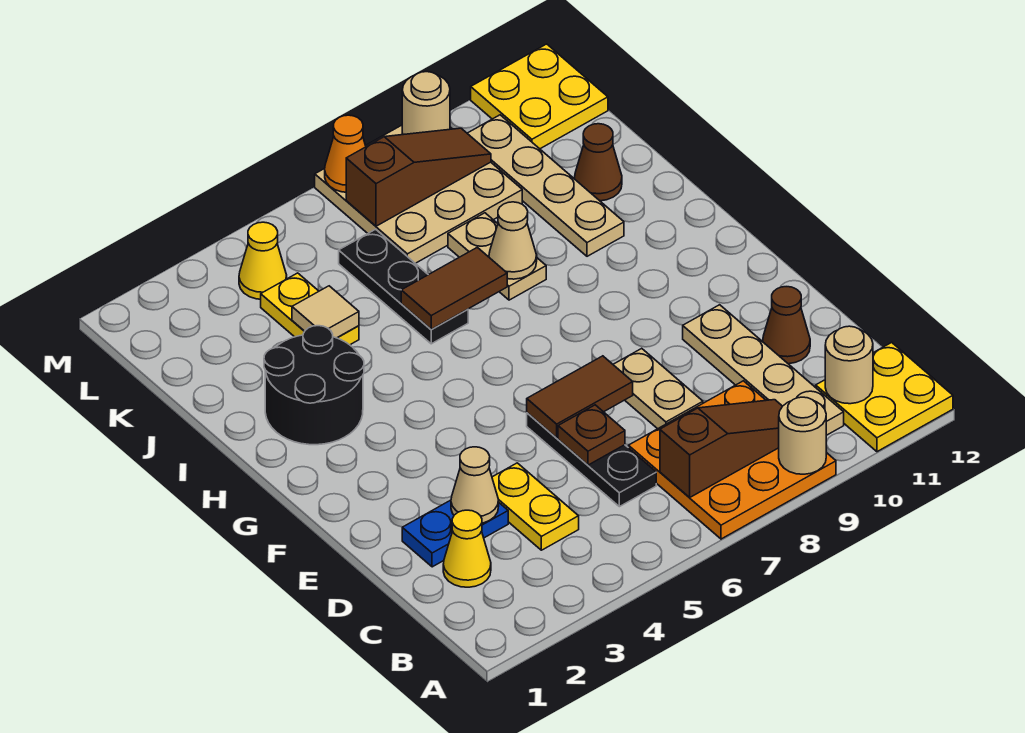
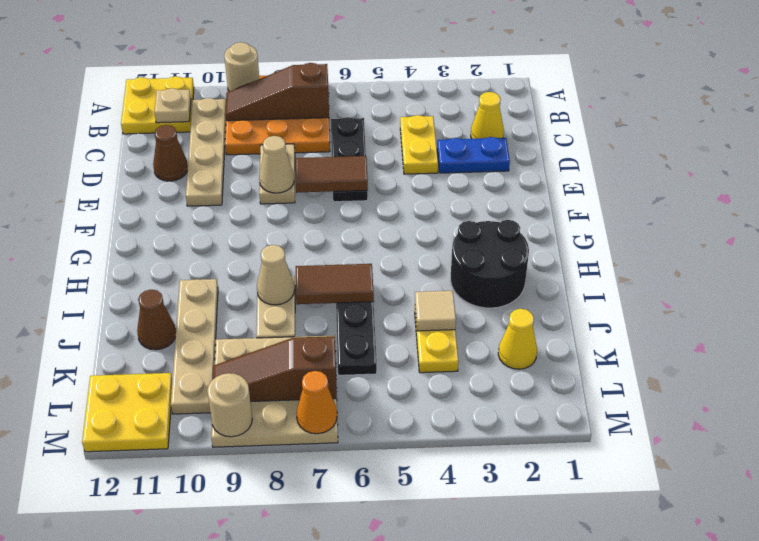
tan 1x1 round brick [825,326,873,404] -> tan 1x1 plate [154,88,191,123]
tan 1x1 cone [451,447,499,523] -> tan 1x1 cone moved to [259,136,294,193]
brown 1x1 plate [558,405,625,465] -> none
yellow 1x1 cone [239,222,287,299] -> yellow 1x1 cone moved to [498,309,537,369]

